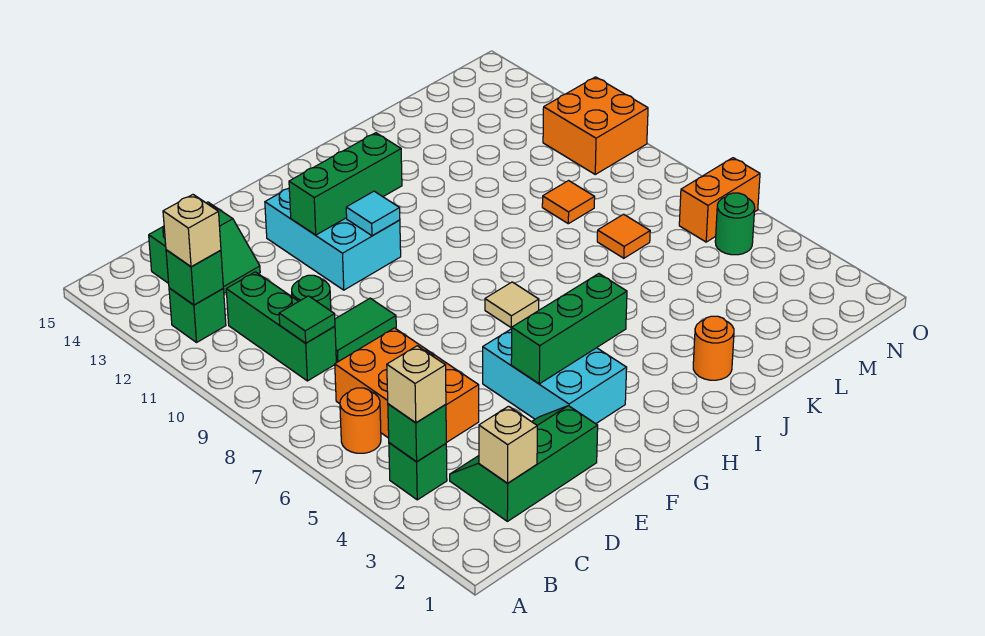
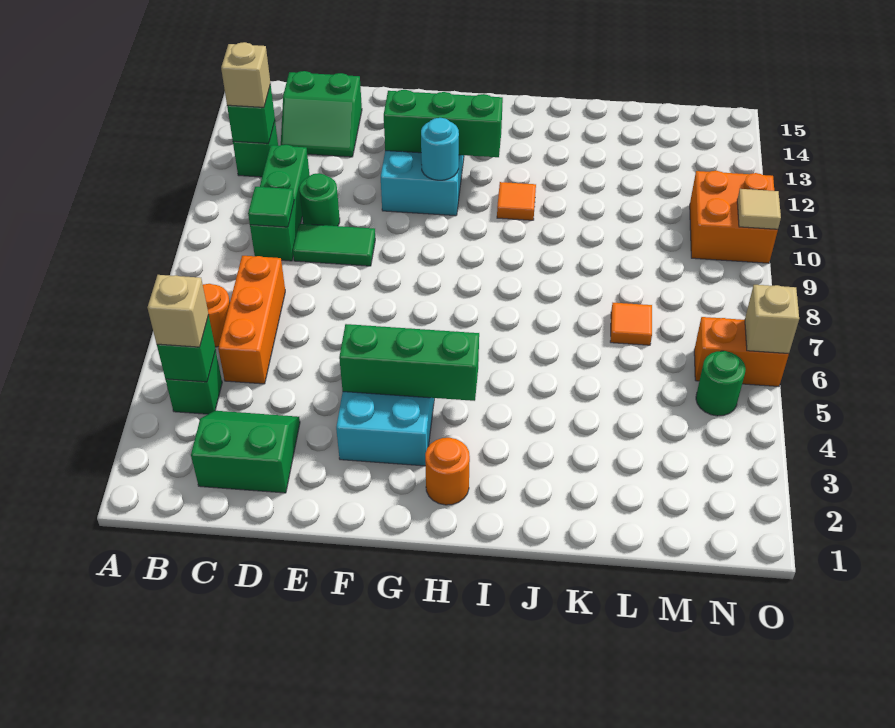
green 2x3 slope [450,406,598,521] -> green 2x2 slope [191,411,300,493]
tan 1x1 brick [479,406,537,483] -> tan 1x1 brick moved to [745,285,799,354]
orange 2x3 brick [335,328,479,443] -> orange 1x3 brick [218,256,285,384]
cyan 1x1 tile [346,191,400,236] -> cyan 1x1 round brick [421,118,459,180]
tan 1x1 tile [485,282,539,328] -> tan 1x1 tile moved to [737,189,781,229]
orange 1x1 round brick [693,316,734,380] -> orange 1x1 round brick moved to [425,438,470,505]
orange 1x1 tile [542,181,595,224] -> orange 1x1 tile moved to [497,182,536,220]

